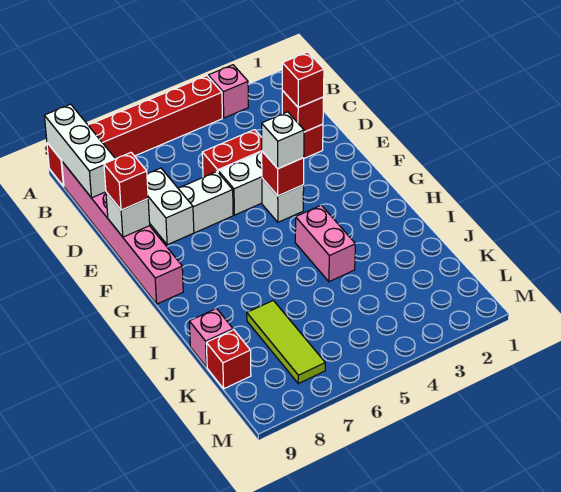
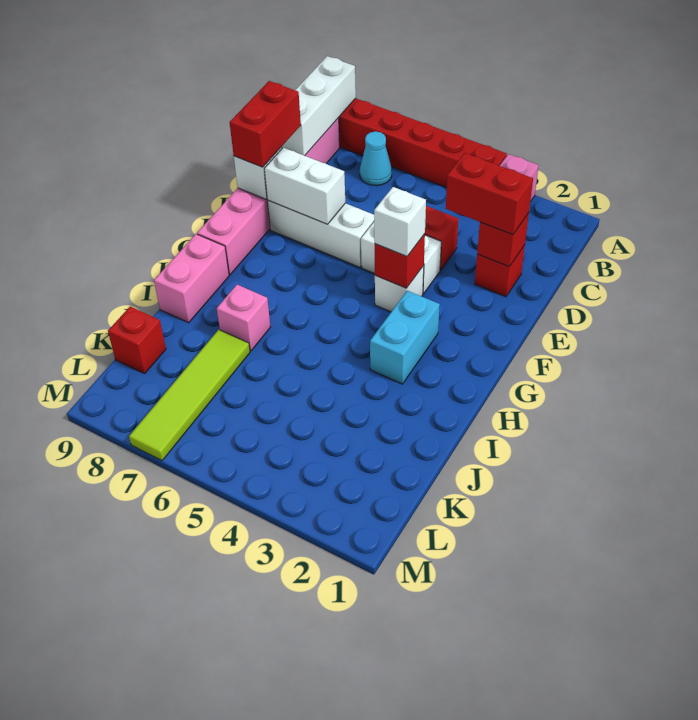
none -> cyan 1x1 cone [360,132,392,186]
red 1x1 brick [282,52,324,107] -> red 1x2 brick [446,153,533,235]
white 1x2 brick [147,168,194,245] -> white 1x2 brick turned to [264,148,345,224]
red 1x1 brick [104,153,148,210] -> red 1x2 brick [230,81,301,167]
none -> cyan 1x2 brick [370,291,440,384]
pink 1x2 brick [295,205,355,282] -> pink 1x2 brick moved to [154,234,229,323]
lime 1x3 tile [247,300,325,384] -> lime 1x4 tile [129,330,250,461]
pink 1x1 brick [189,309,233,367] -> pink 1x1 brick moved to [217,285,270,351]

